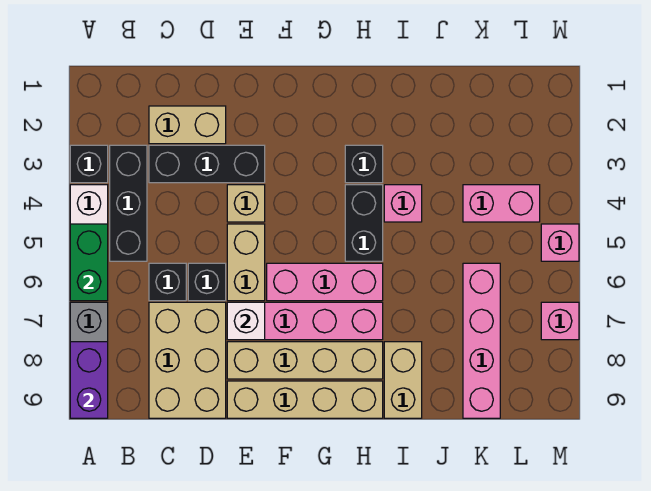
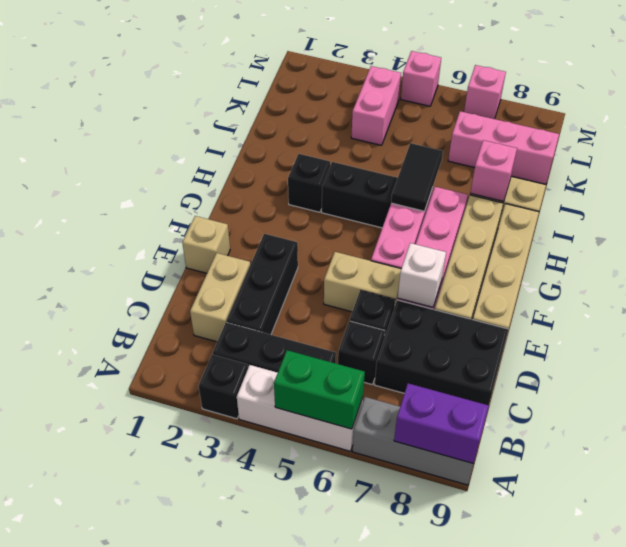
tan 2x3 brick [149,302,226,418] -> black 2x3 brick [375,300,509,405]
tan 1x1 brick [227,185,265,222] -> tan 1x1 brick moved to [182,216,230,273]
none -> black 1x2 tile [391,143,443,211]
pink 1x1 brick [384,185,422,222] -> pink 1x1 brick moved to [470,140,517,202]
pink 1x4 brick [463,263,500,418] -> pink 1x3 brick [448,111,559,184]

